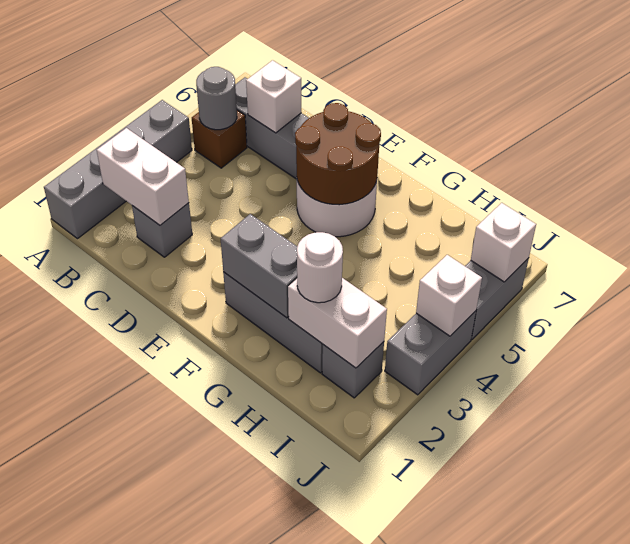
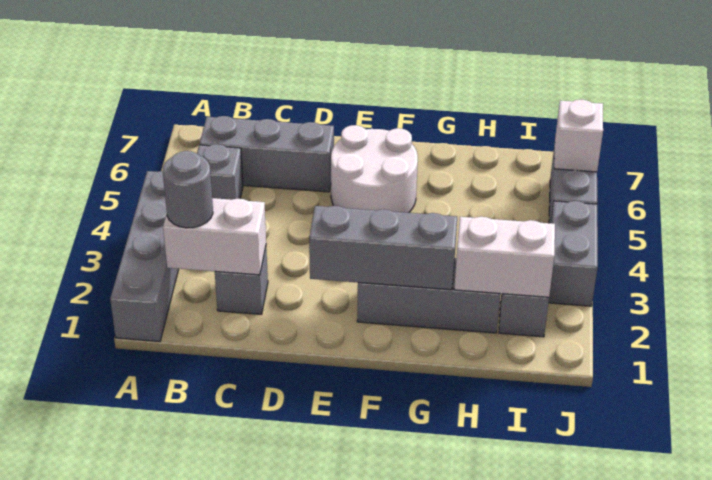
brown 1x1 brick [192,110,247,168] -> grey 1x1 brick [197,144,243,200]
grey 1x1 round brick [196,67,237,130] -> grey 1x1 round brick moved to [163,151,213,228]
white 1x1 brick [246,60,301,133] -> none
brown 2x2 round brick [295,103,381,205] -> none
grey 1x2 brick [221,214,297,318] -> grey 1x3 brick [309,206,457,290]
white 1x1 round brick [297,232,343,303] -> none
white 1x1 brick [416,255,482,336] -> none

